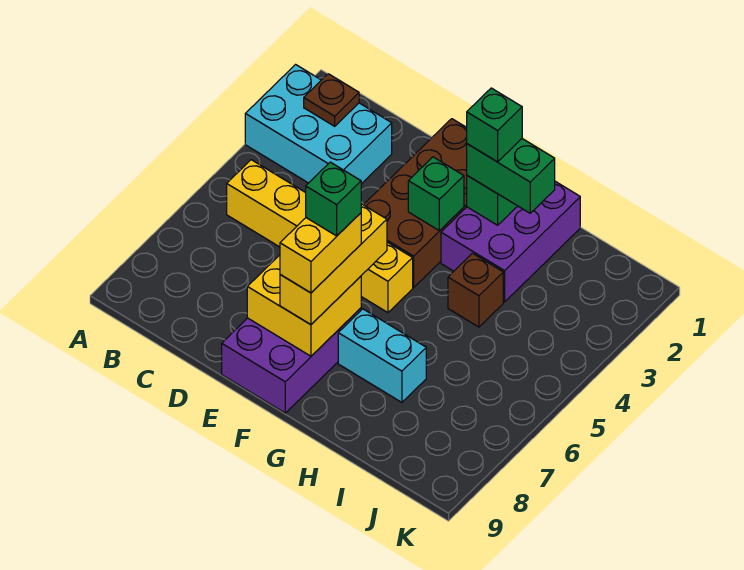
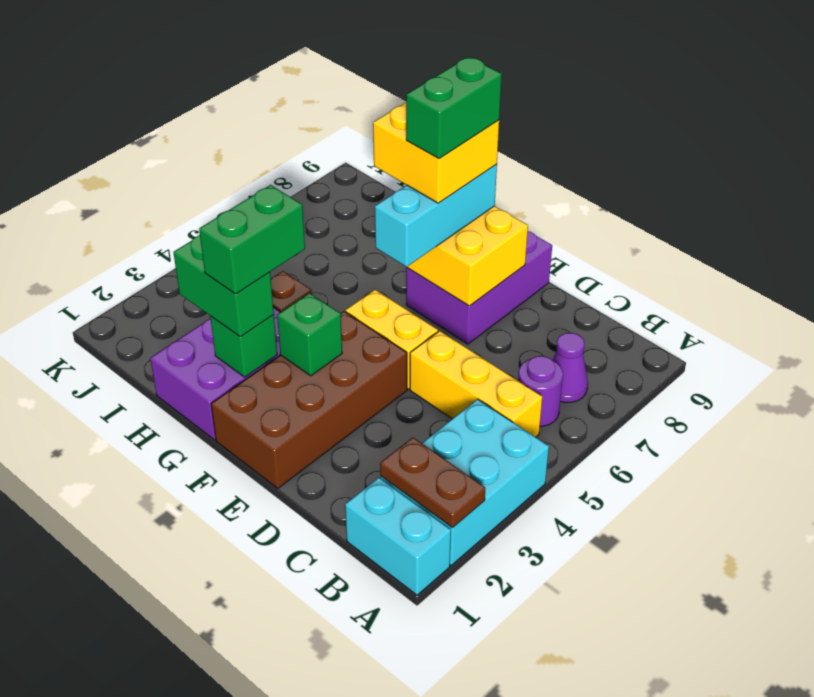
cyan 2x3 brick [245,65,392,184] -> cyan 2x3 brick turned to [380,399,549,565]
brown 1x1 plate [304,74,359,126] -> brown 1x2 plate [380,437,485,528]
none -> purple 1x1 round brick [518,356,563,426]
none -> purple 1x1 cone [553,333,588,402]
yellow 1x3 brick [280,204,387,325] -> cyan 1x3 brick [375,164,497,267]
yellow 1x2 brick [280,213,361,293] -> yellow 2x2 brick [373,102,499,203]
green 1x1 brick [306,162,361,236] -> green 1x2 brick [406,57,502,159]
green 1x1 brick [467,88,522,162] -> green 1x2 brick [199,185,305,294]
cyan 1x2 brick [338,309,426,402] -> cyan 1x2 brick moved to [345,477,451,595]

